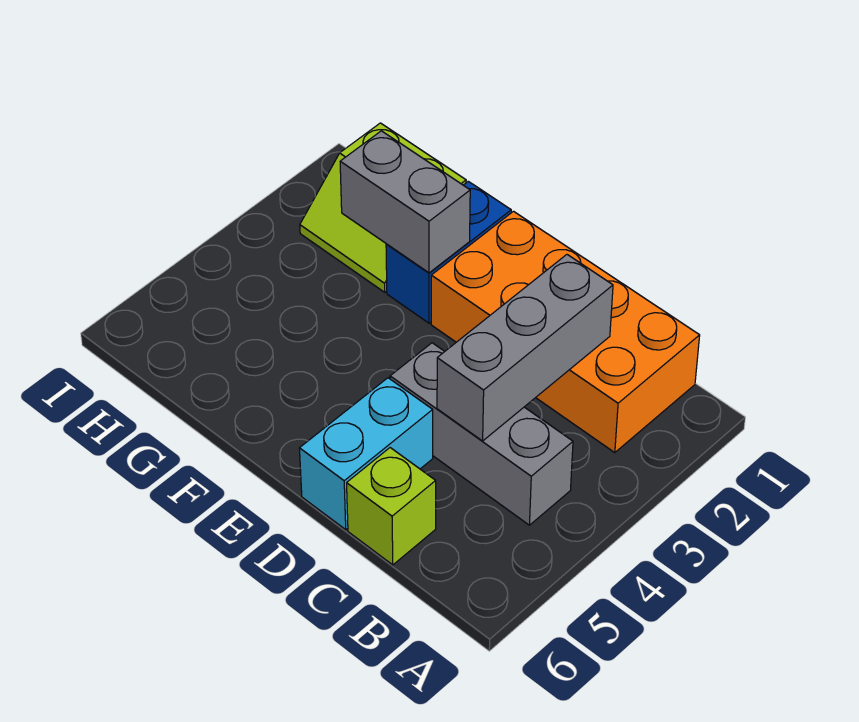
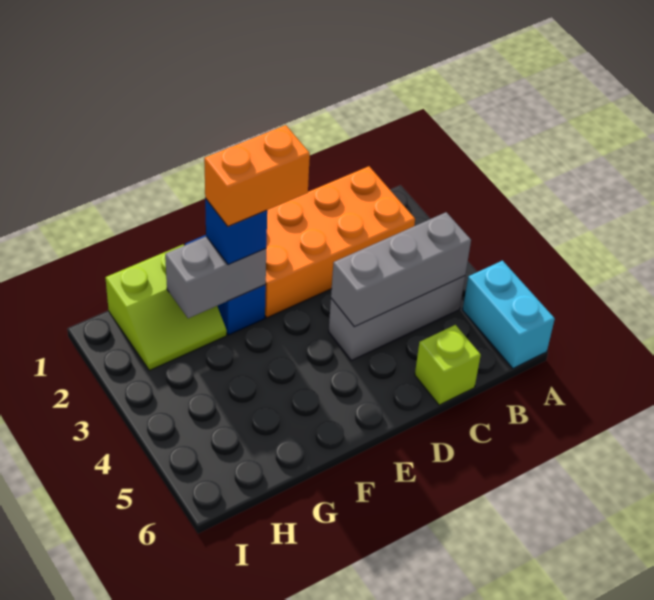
grey 1x3 brick [437,255,613,441] -> grey 1x3 brick turned to [331,212,471,327]
cyan 1x2 brick [300,378,433,530] -> cyan 1x2 brick moved to [463,261,555,368]
none -> orange 1x2 brick [204,125,310,226]
none -> blue 1x1 brick [205,198,267,265]

